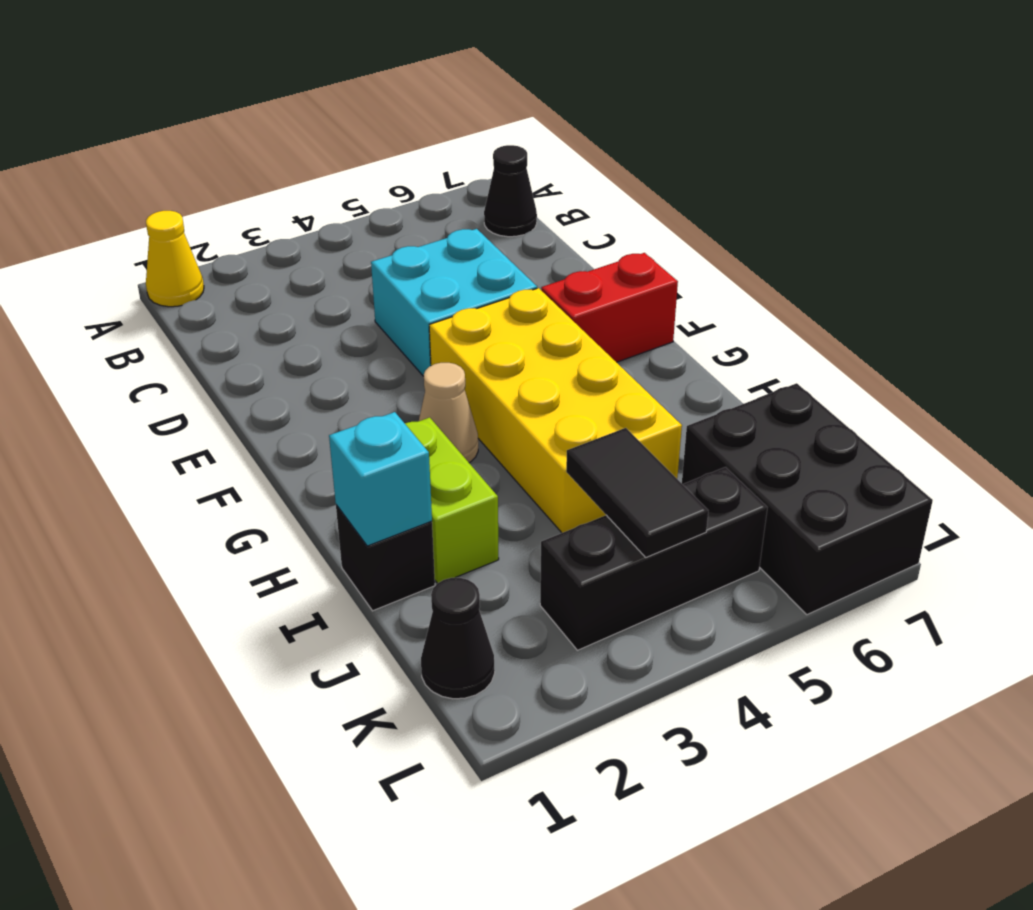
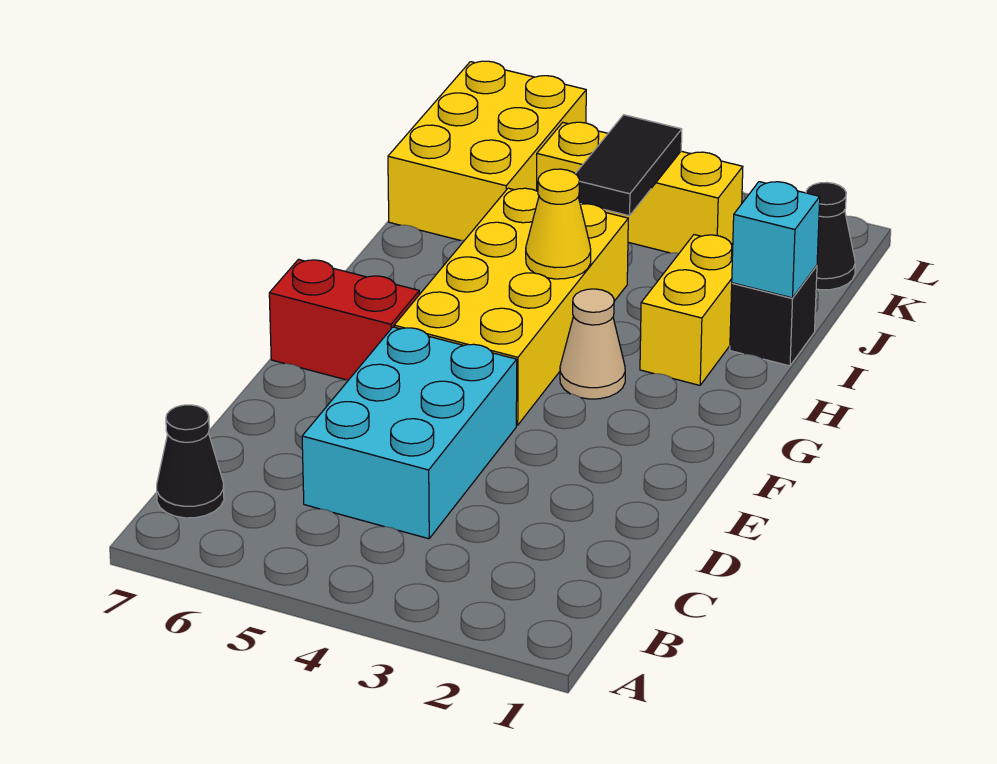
yellow 1x1 cone [146,211,204,307] -> yellow 1x1 cone moved to [526,169,591,279]
cyan 2x2 brick [371,229,537,376] -> cyan 2x3 brick [302,327,517,539]
lime 1x2 brick [405,417,499,583] -> yellow 1x2 brick [640,235,733,385]
black 2x3 brick [682,383,933,615] -> yellow 2x3 brick [388,61,586,240]
black 1x3 brick [540,467,768,650] -> yellow 1x3 brick [537,122,743,253]

